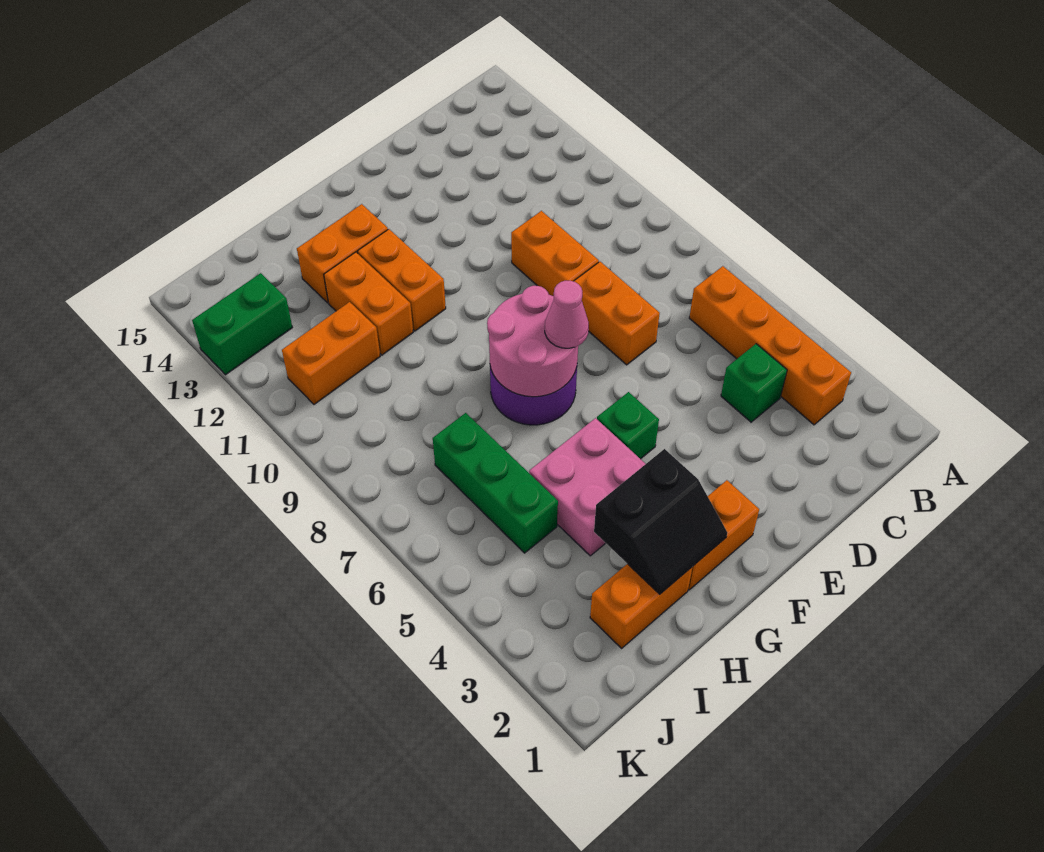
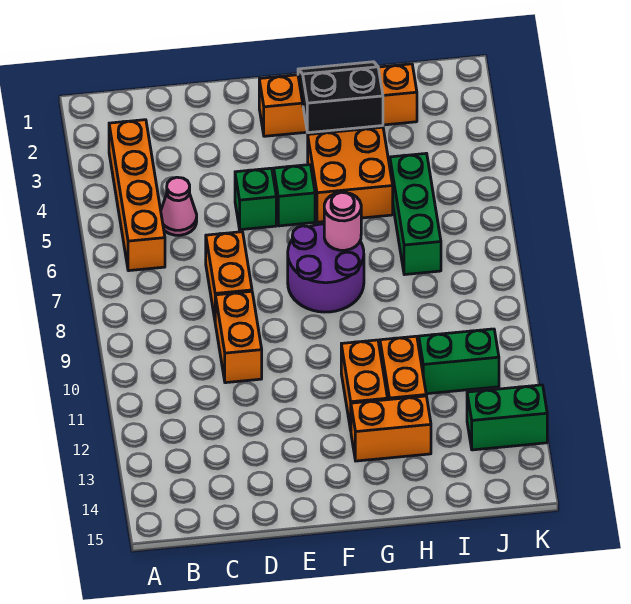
green 1x1 brick [721,344,787,422] -> green 1x1 brick moved to [235,168,276,230]
pink 2x2 round brick [487,286,578,397] -> pink 1x1 round brick [324,192,361,250]
pink 1x1 cone [545,281,589,348] -> pink 1x1 cone moved to [161,177,197,235]
pink 2x2 brick [529,418,645,556] -> orange 2x2 brick [308,127,393,222]
orange 1x2 brick [282,302,380,404] -> green 1x2 brick [419,329,499,394]

